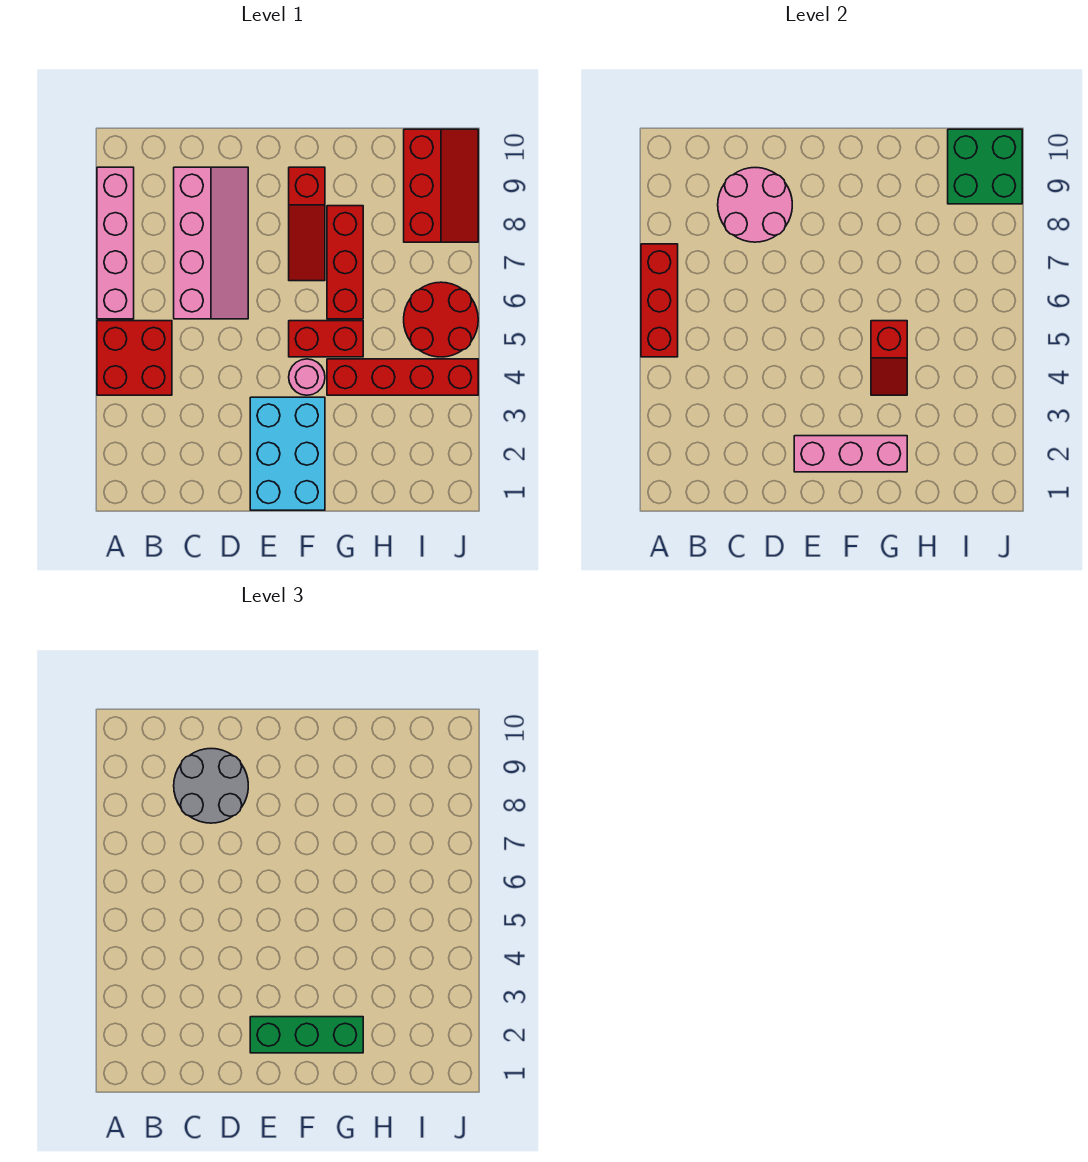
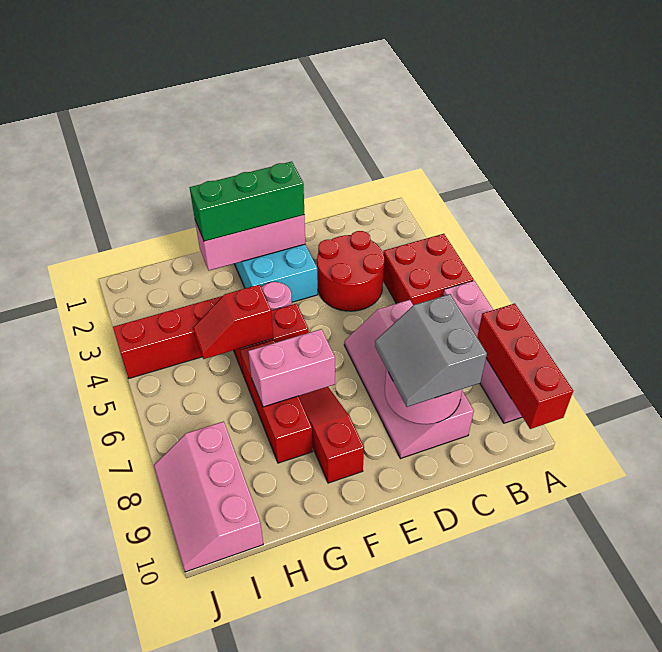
red 1x3 brick [641,244,678,357] -> red 1x3 brick moved to [477,304,573,429]
grey 2x2 round brick [174,749,248,823] -> grey 2x2 slope [375,294,487,407]
none -> pink 1x2 brick [248,329,335,407]
red 1x2 slope [871,321,907,395] -> red 1x2 slope turned to [193,284,273,359]
red 2x2 round brick [404,282,478,357] -> red 2x2 round brick moved to [317,231,384,311]
red 2x3 slope [404,129,478,242] -> pink 2x3 slope [154,421,263,572]
green 2x2 brick [948,129,1022,204] -> none

